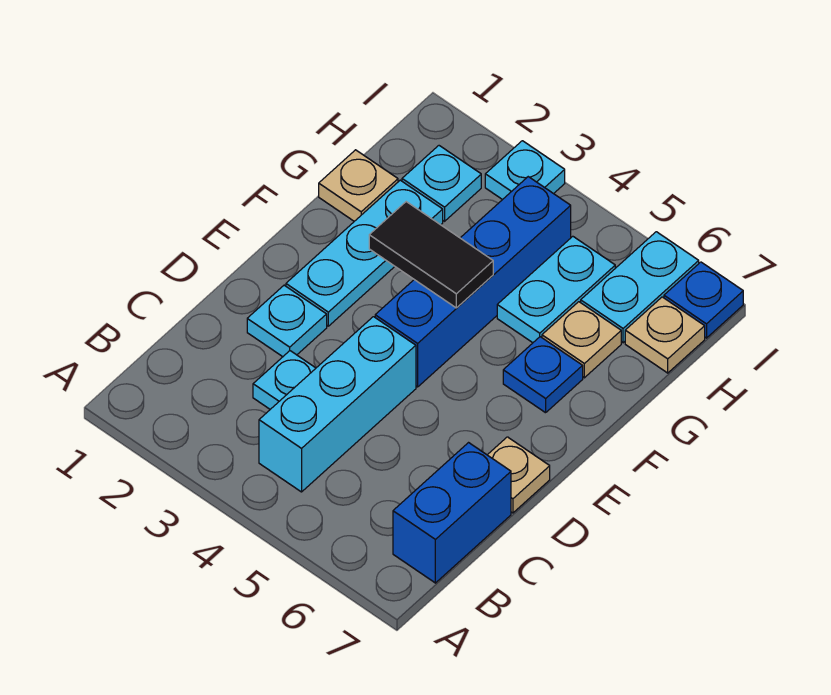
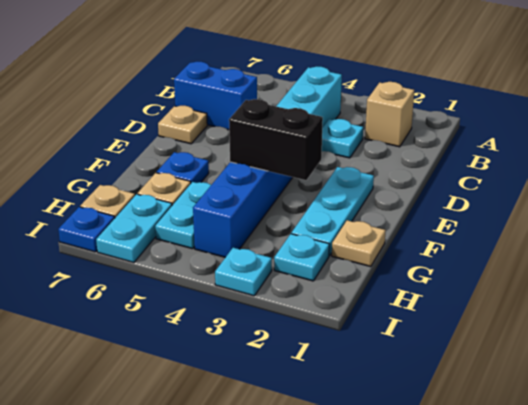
none -> tan 1x1 brick [365,82,414,147]
blue 1x2 brick [393,443,511,583] -> blue 1x2 brick turned to [174,61,257,130]
cyan 1x1 plate [247,285,327,357] -> none
black 1x2 tile [369,202,493,308] -> black 1x2 brick [229,99,323,180]

